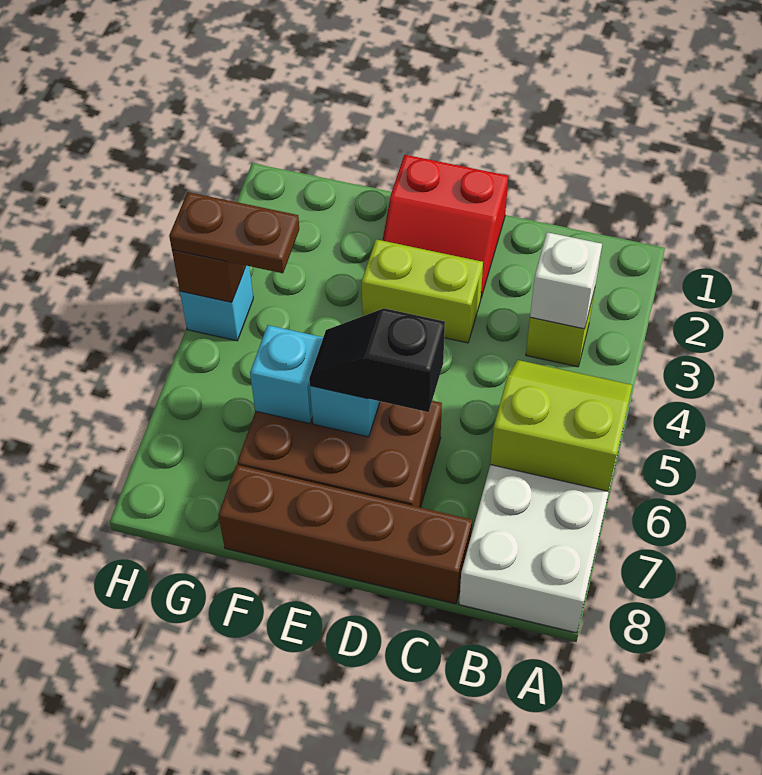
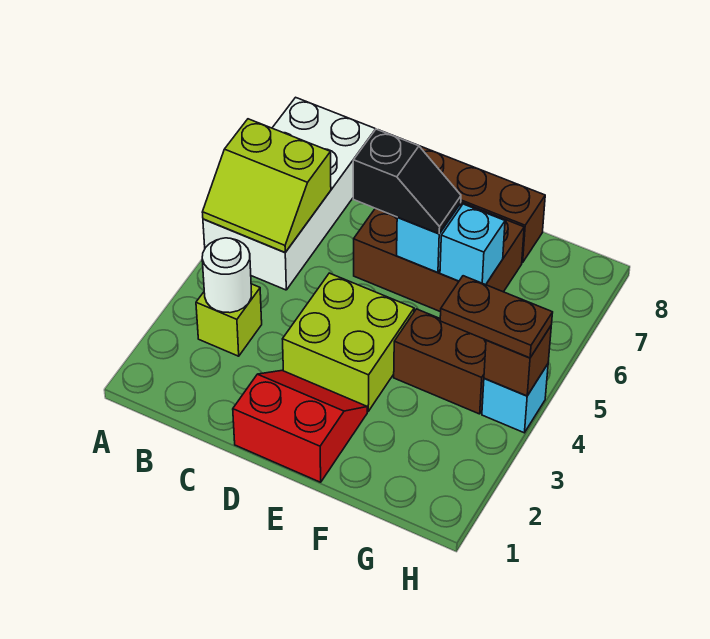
white 1x1 brick [530,232,602,329] -> white 1x1 round brick [202,238,251,313]
lime 1x2 brick [362,239,483,343] -> lime 2x2 brick [283,273,414,411]
none -> brown 1x2 brick [394,309,486,414]

